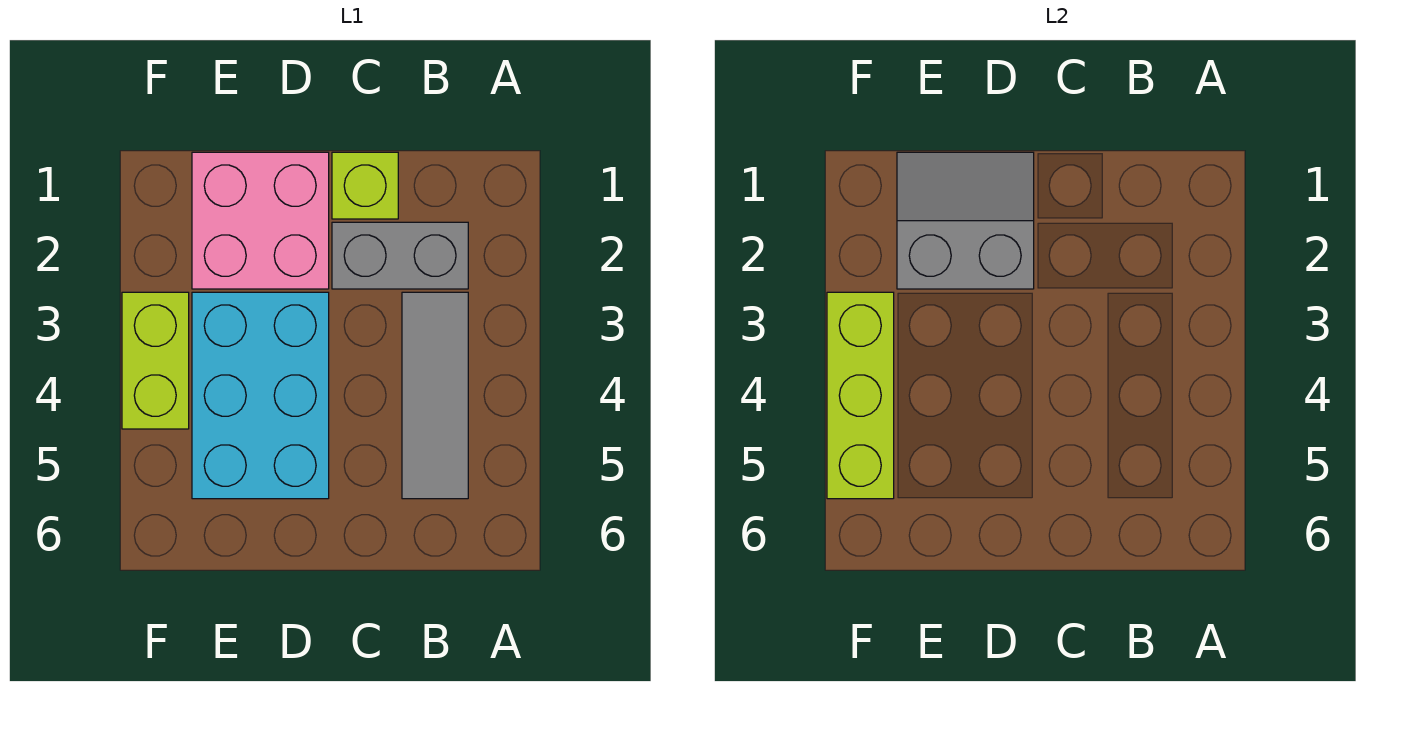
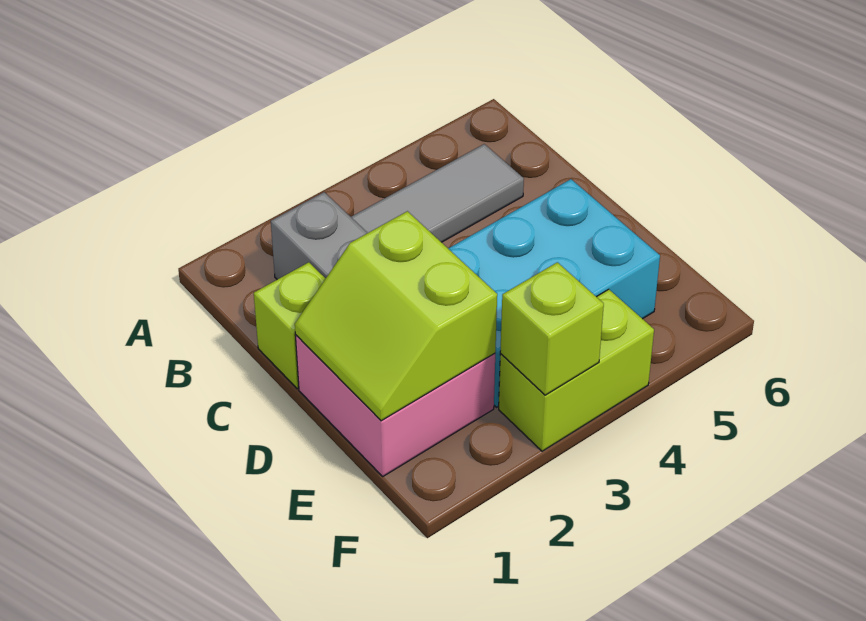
grey 2x2 slope [897,152,1034,289] -> lime 2x2 slope [295,211,497,421]
lime 1x3 brick [827,292,894,499] -> lime 1x1 brick [500,262,604,395]

